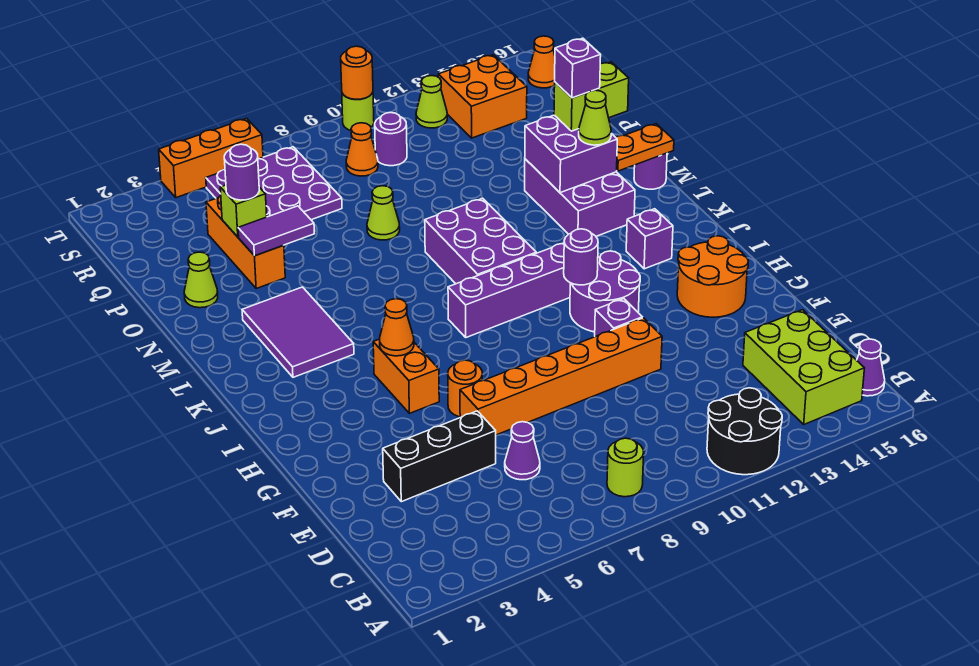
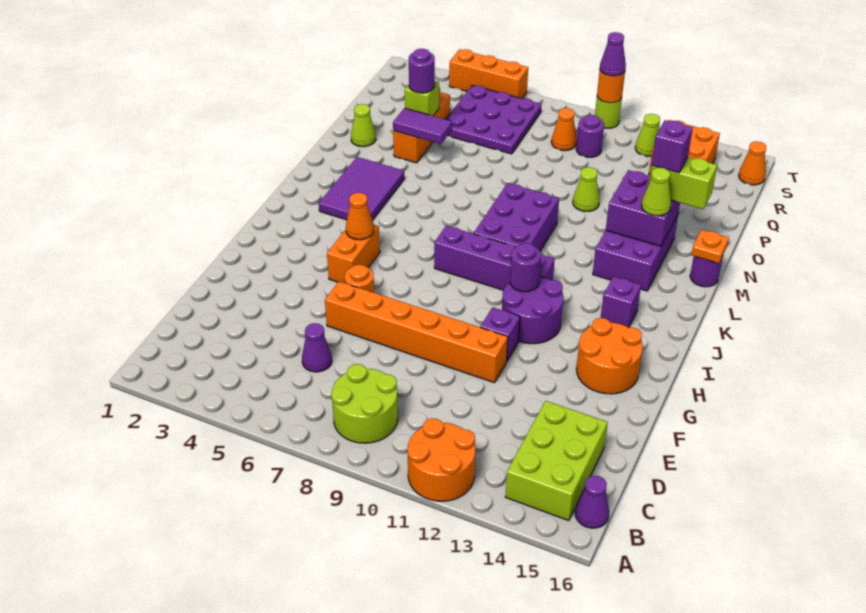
black 2x2 round brick [707,388,782,475] -> orange 2x2 round brick [408,418,476,501]
lime 1x1 round brick [607,438,644,497] -> lime 2x2 round brick [331,364,398,443]
black 1x3 brick [383,411,496,502] -> none
orange 1x2 plate [616,124,674,171] -> orange 1x1 plate [691,230,729,263]
lime 1x1 cone [367,186,400,240] -> lime 1x1 cone moved to [573,167,600,212]
none -> purple 1x1 cone [600,32,626,76]

